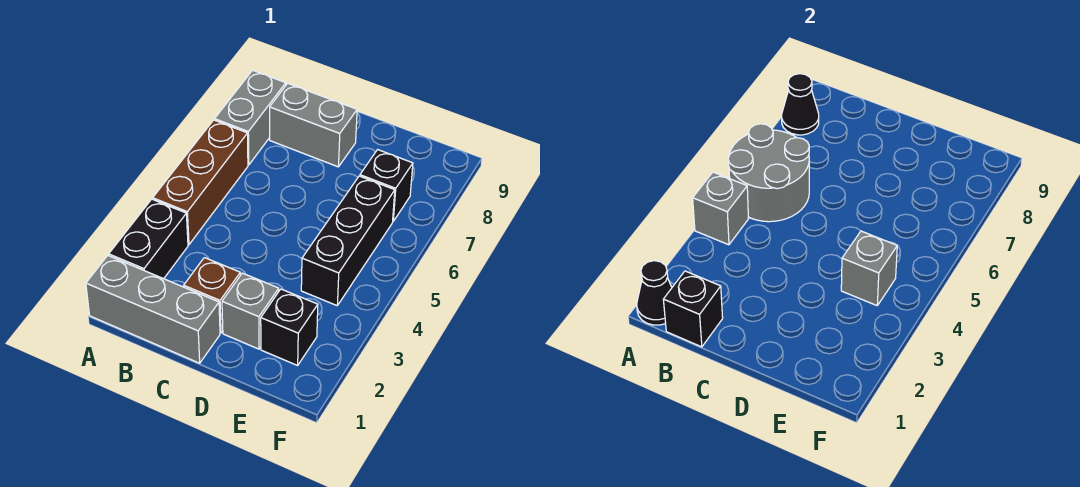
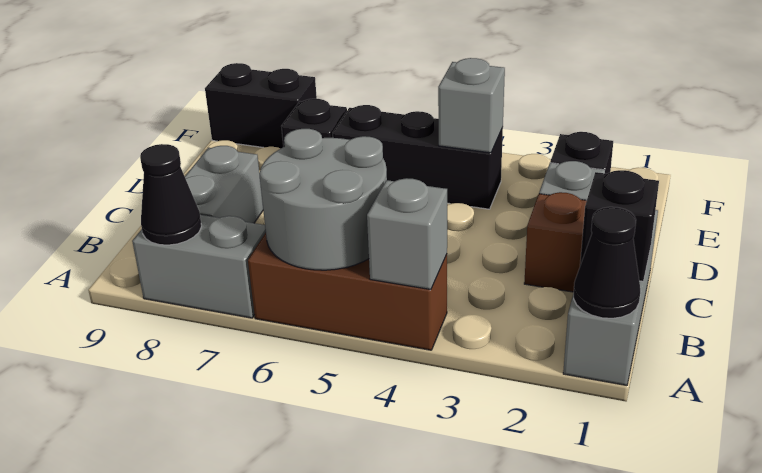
black 1x2 brick [109,199,188,279] -> black 1x2 brick moved to [205,63,317,149]

